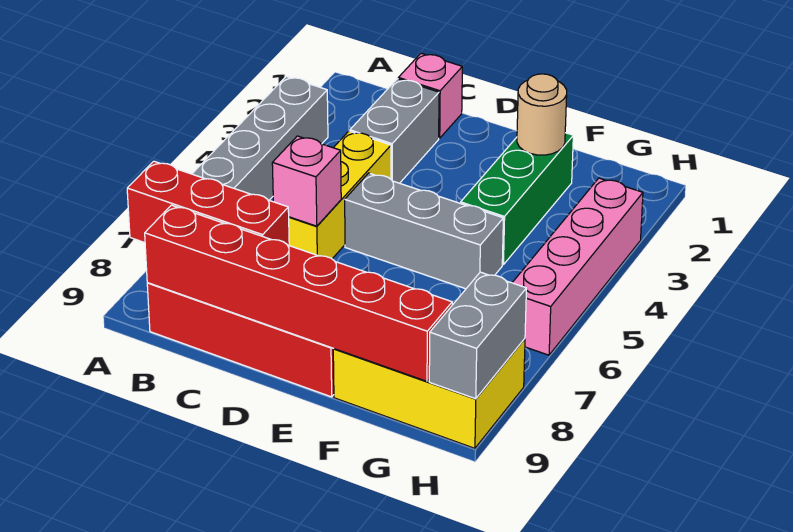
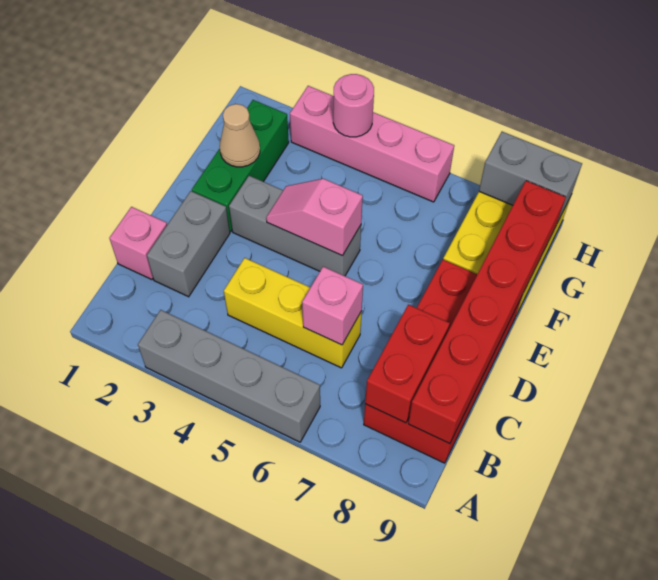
red 1x3 brick [127,161,289,245] -> red 1x2 brick [365,305,450,423]
grey 1x2 brick [350,79,439,183] -> grey 1x2 brick turned to [147,191,230,297]
grey 1x3 brick [345,173,503,289] -> grey 1x3 brick turned to [229,176,361,276]
none -> pink 1x2 slope [266,179,363,256]
green 1x3 brick [461,133,573,264] -> green 1x3 brick turned to [192,100,289,232]
tan 1x1 round brick [517,74,567,155] -> tan 1x1 cone [220,104,260,167]
none -> pink 1x1 round brick [333,74,374,137]

